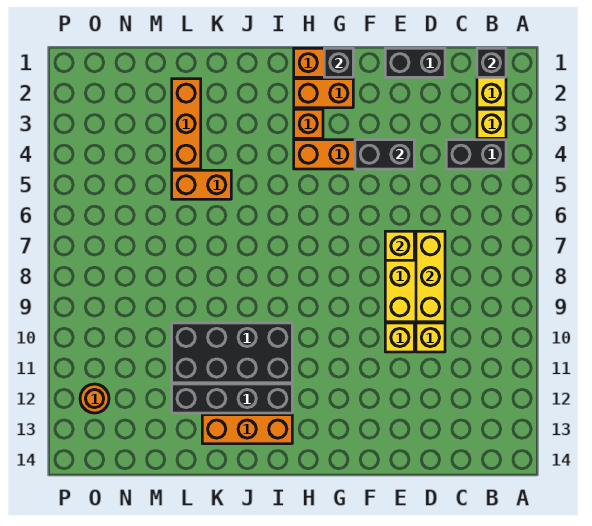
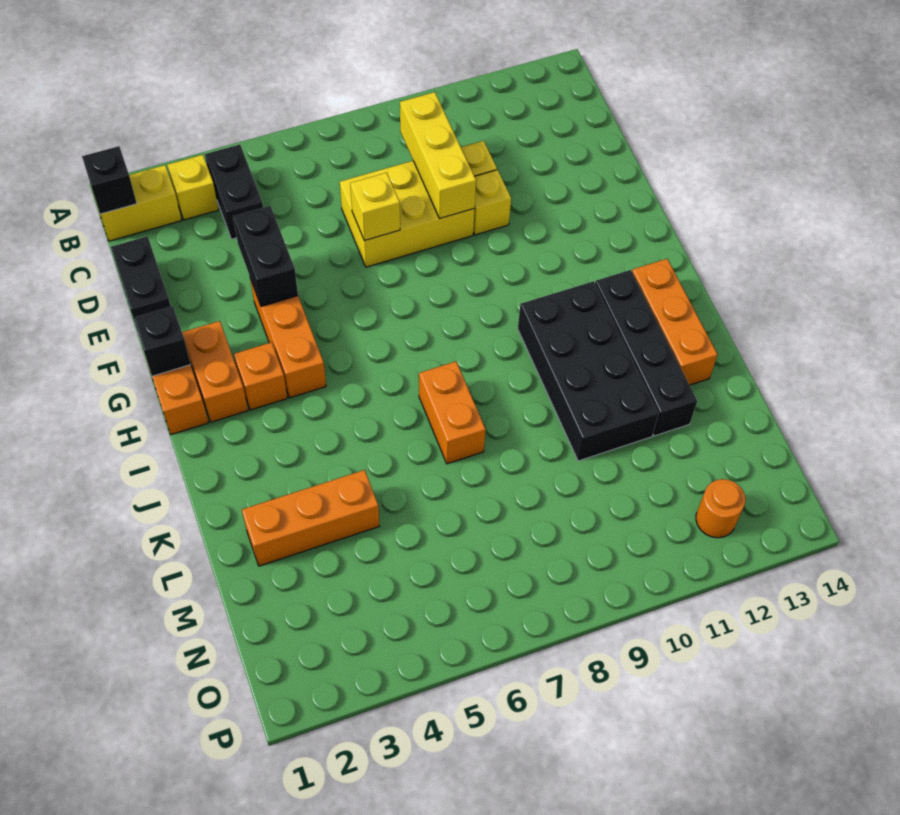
yellow 1x3 brick [416,231,445,322] -> yellow 1x3 brick turned to [400,92,476,219]
orange 1x2 brick [172,170,231,199] -> orange 1x2 brick moved to [419,361,486,464]

